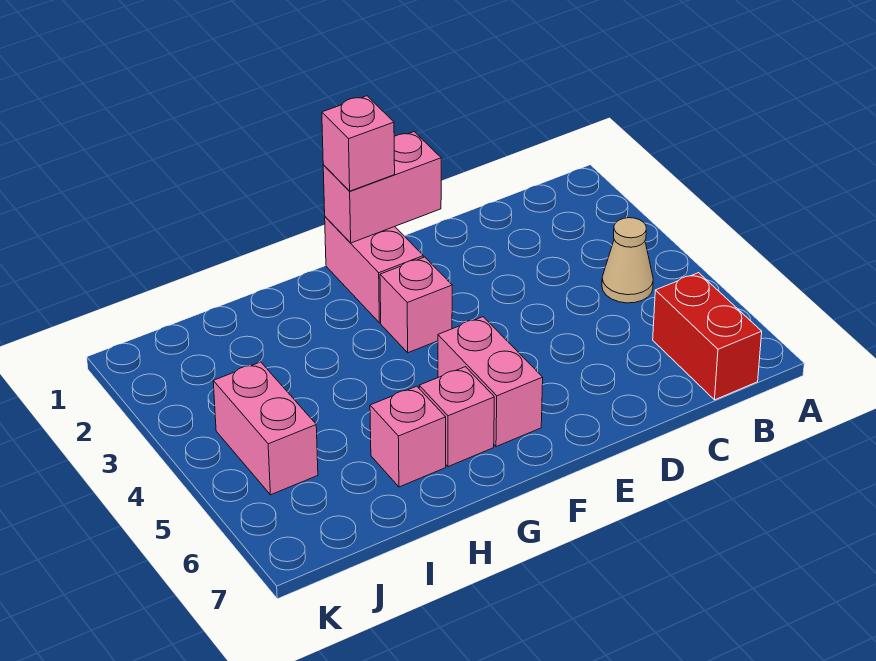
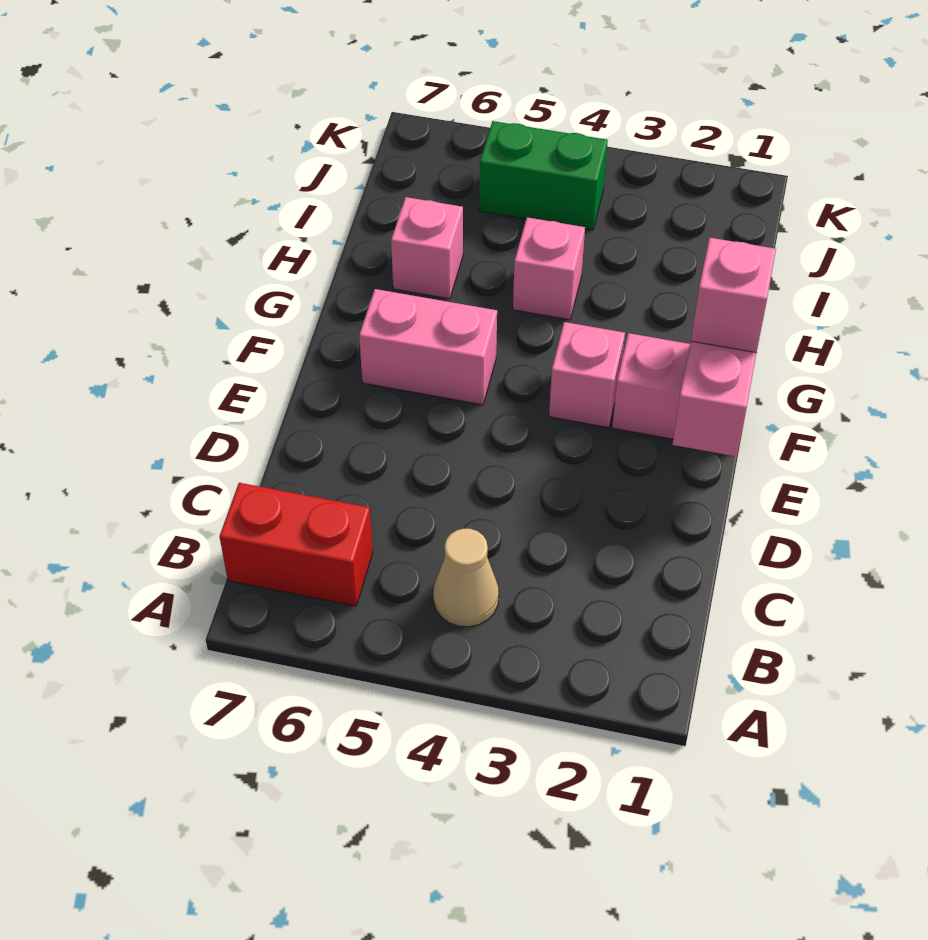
pink 1x1 brick [419,367,494,467] -> pink 1x1 brick moved to [513,217,585,320]
pink 1x2 brick [213,362,318,495] -> green 1x2 brick [480,121,608,230]

